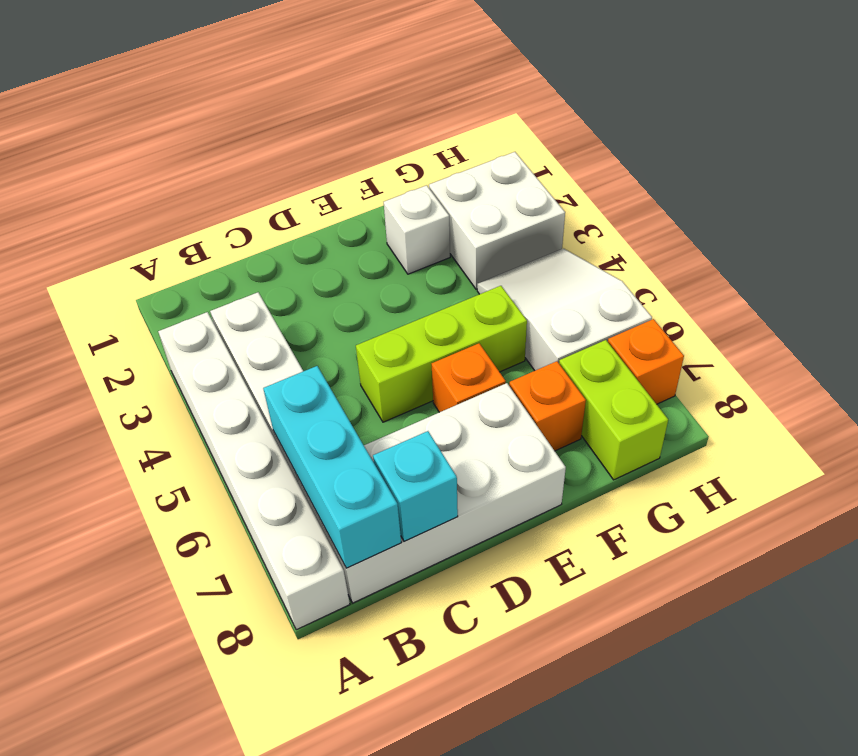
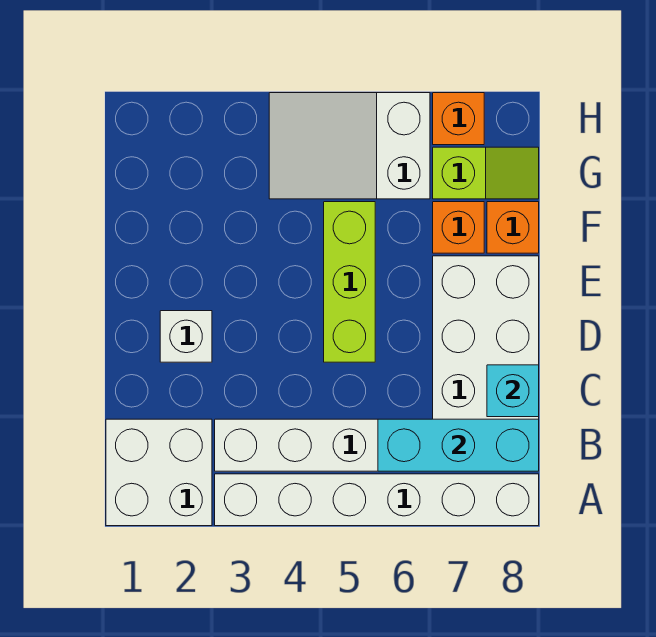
orange 1x1 brick [432,343,506,412] -> orange 1x1 brick moved to [487,202,539,253]
white 1x1 brick [384,185,450,274] -> white 1x1 brick moved to [160,311,212,362]
white 2x2 brick [429,152,565,289] -> white 2x2 brick moved to [106,419,212,526]
lime 1x2 brick [559,340,668,480] -> lime 1x2 slope [433,147,539,199]

